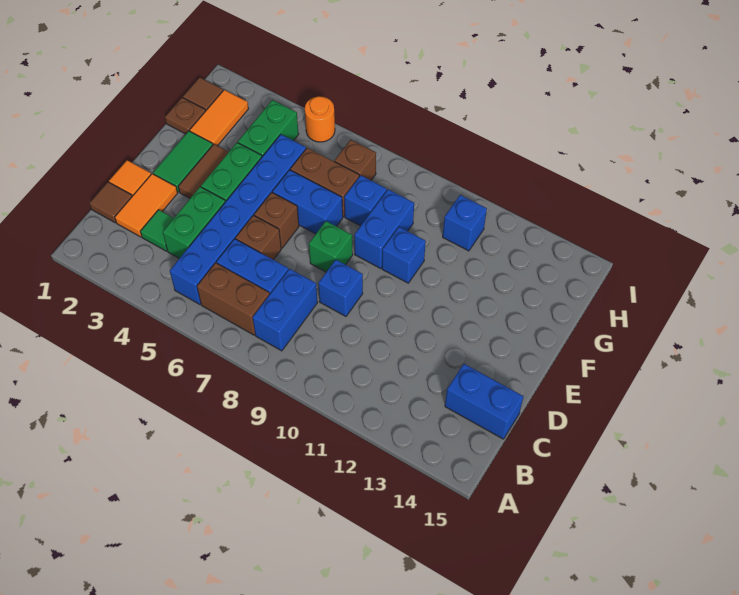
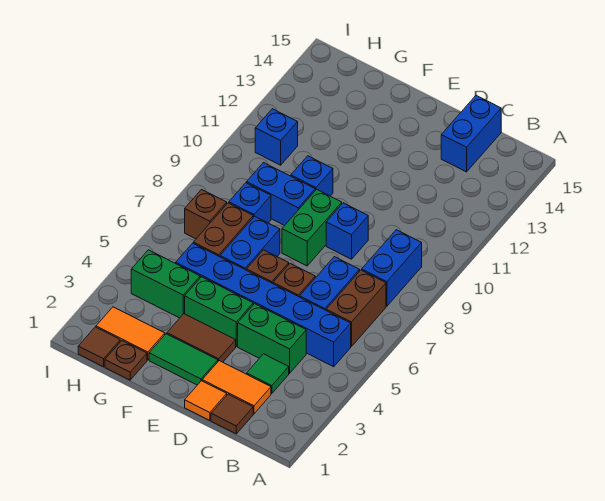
blue 1x2 brick [253,269,318,351] -> blue 1x2 brick turned to [362,230,422,306]
green 1x1 brick [309,221,353,272] -> green 1x2 brick [282,189,342,266]
orange 1x1 round brick [305,96,335,142] -> none

